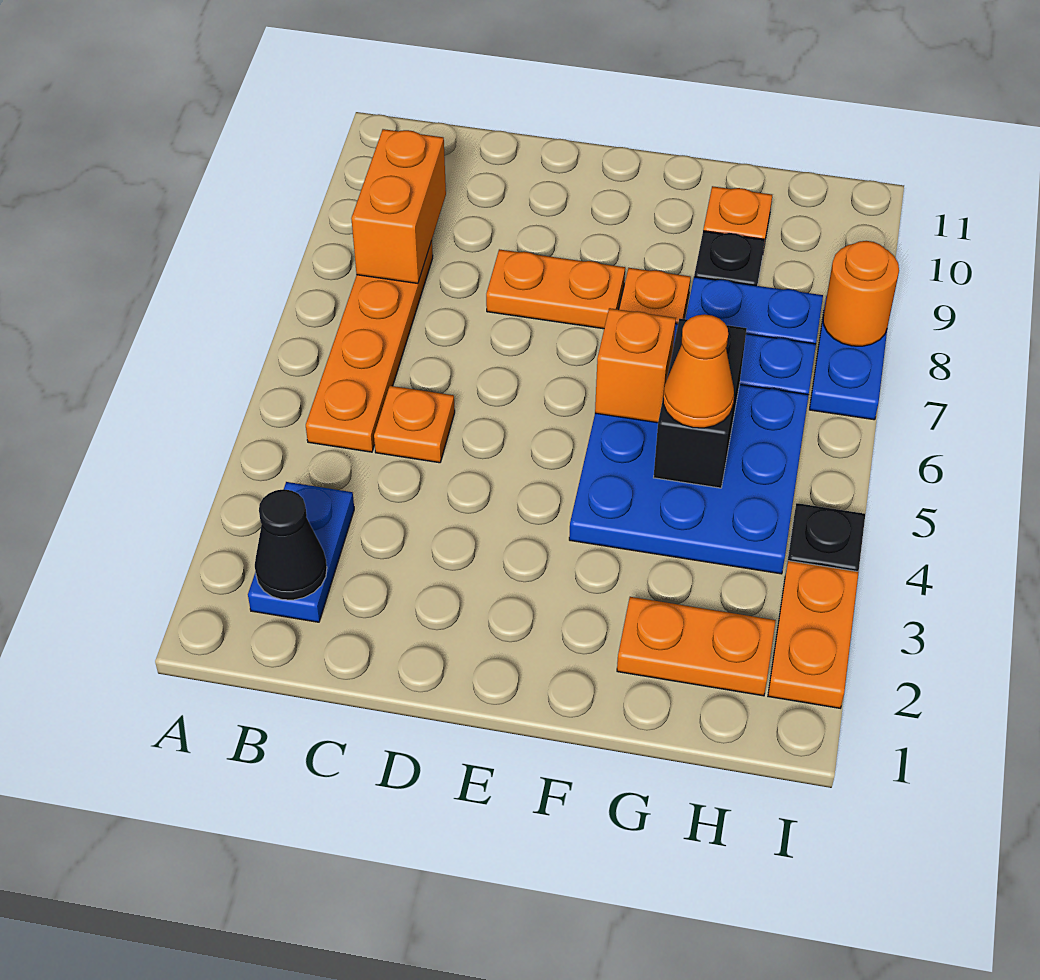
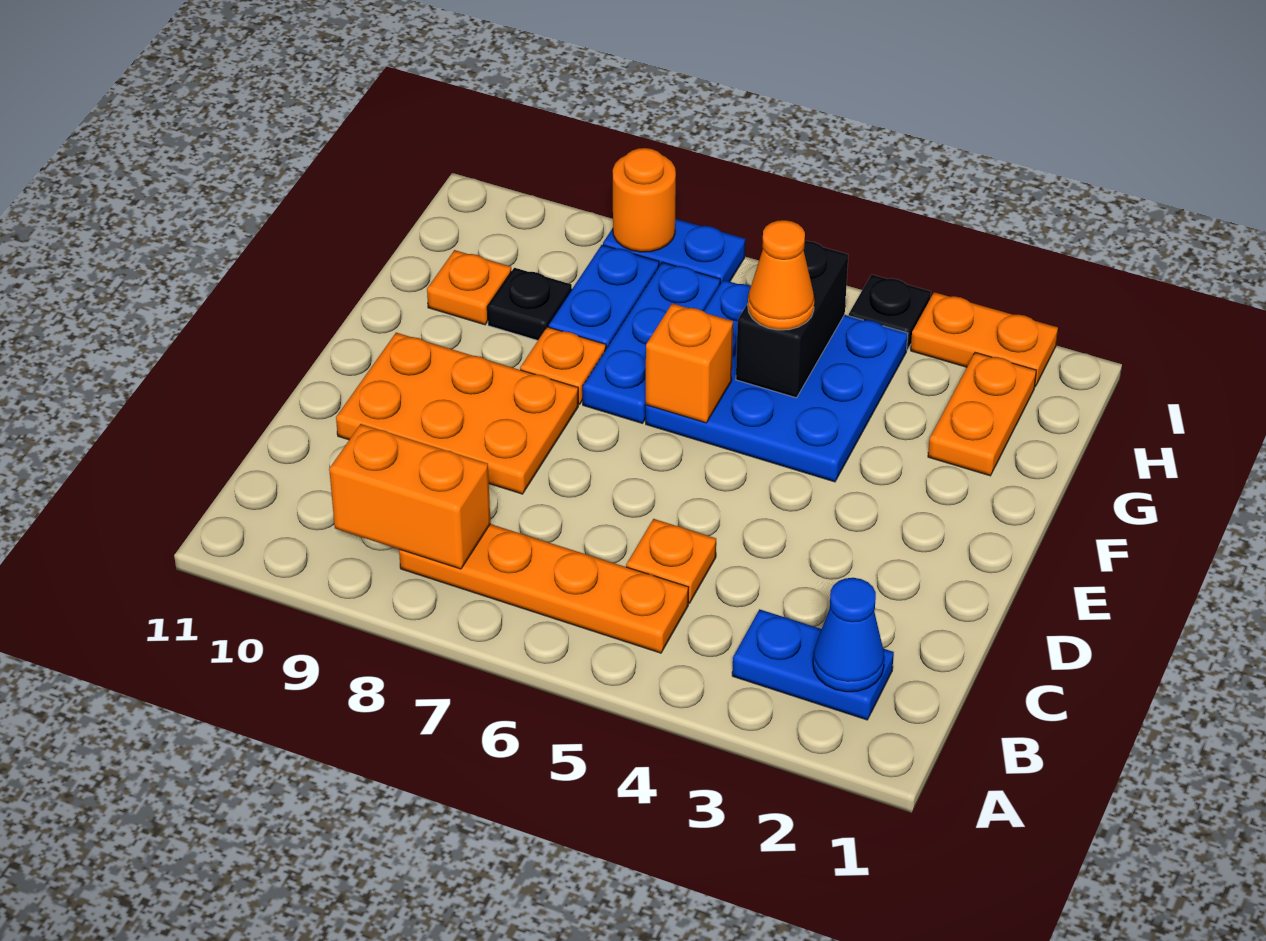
black 1x1 cone [255,489,327,600] -> blue 1x1 cone [813,578,885,692]
orange 1x2 plate [486,249,625,329] -> orange 2x3 plate [336,333,578,494]
black 1x2 brick [654,319,747,488] -> black 1x2 brick turned to [736,241,848,398]

